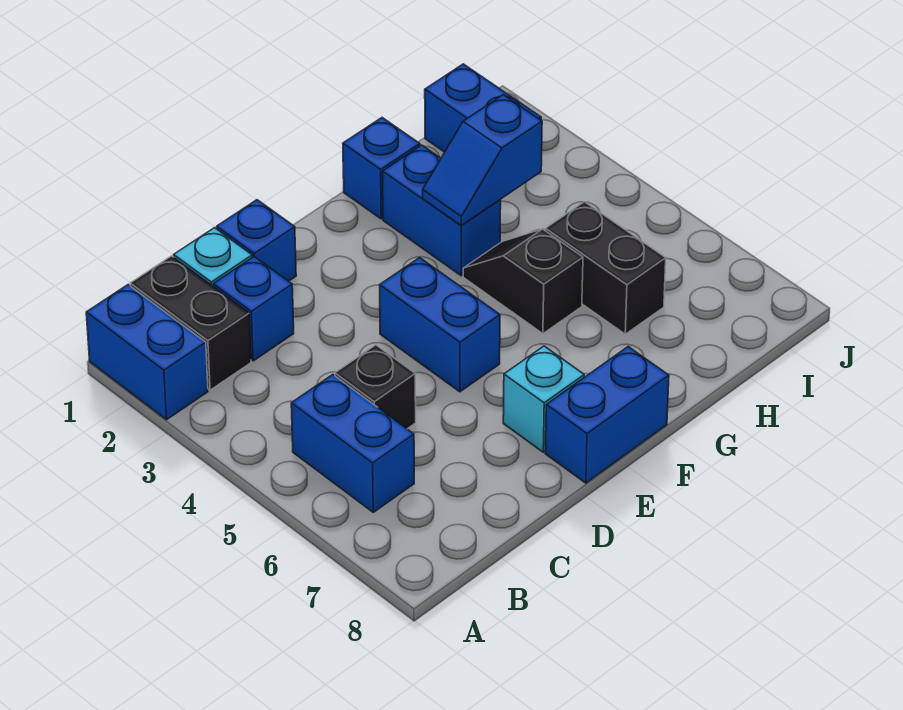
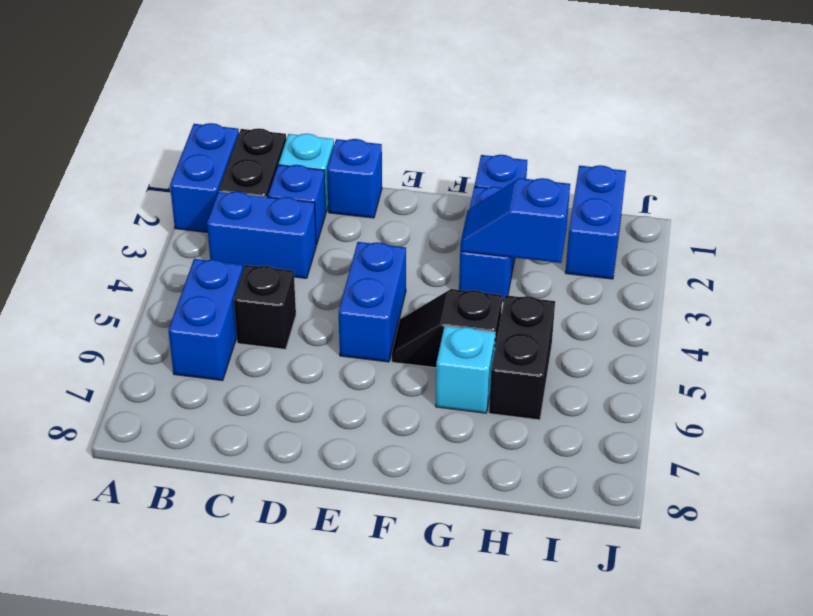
cyan 1x1 brick [503,346,584,452] -> cyan 1x1 brick moved to [436,326,495,413]
blue 1x2 brick [545,347,669,483] -> blue 1x2 brick moved to [207,191,316,278]
black 1x2 slope [463,229,583,334] -> black 1x2 slope turned to [392,289,502,368]

